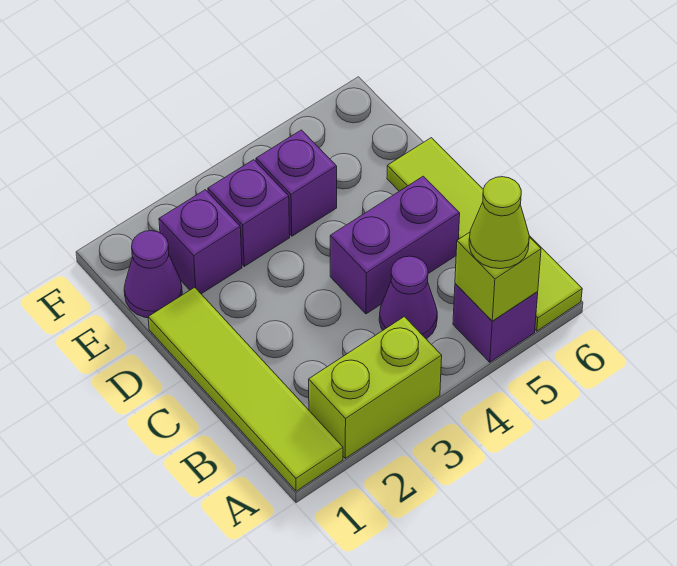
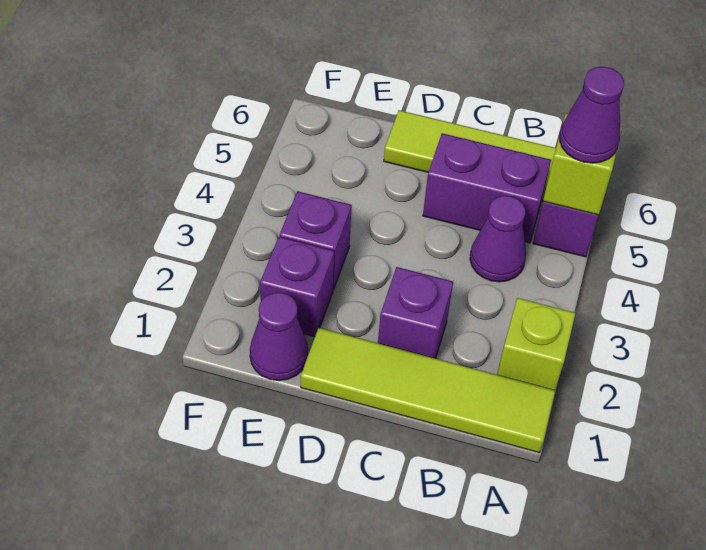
lime 1x2 brick [309,317,442,458] -> lime 1x1 brick [497,298,575,390]
lime 1x1 cone [469,177,529,269] -> purple 1x1 cone [560,67,624,163]
purple 1x2 brick [330,176,460,314] -> purple 1x2 brick turned to [423,133,551,243]
purple 1x1 brick [256,130,337,236] -> purple 1x1 brick moved to [378,267,453,359]

